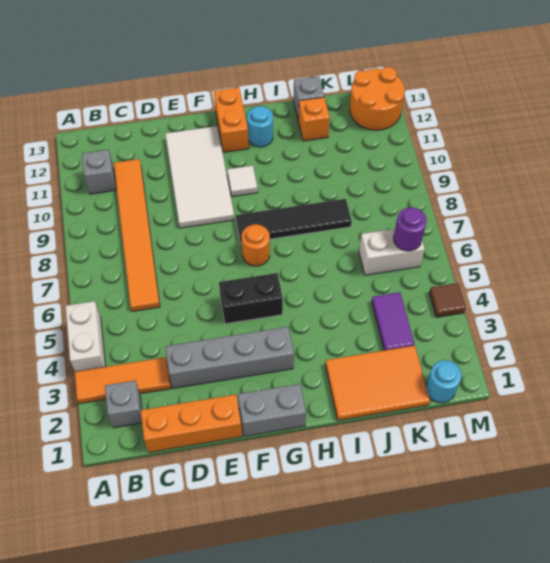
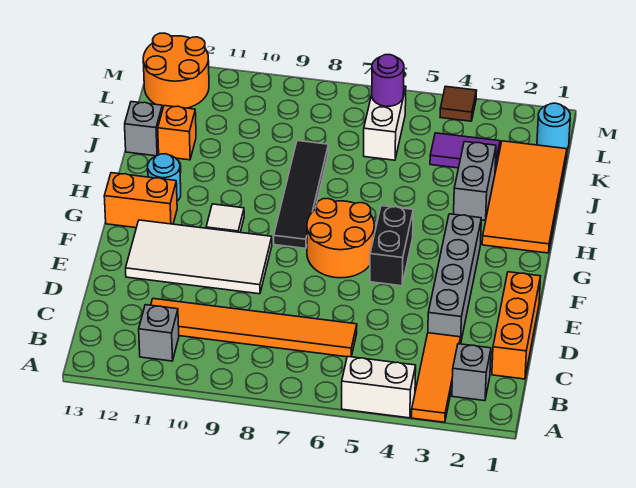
grey 1x2 brick [238,384,306,436] -> grey 1x2 brick moved to [454,142,496,220]
orange 1x1 round brick [242,224,270,266] -> orange 2x2 round brick [307,198,374,278]
orange 2x3 tile [325,345,430,421] -> orange 2x4 tile [482,141,567,253]

